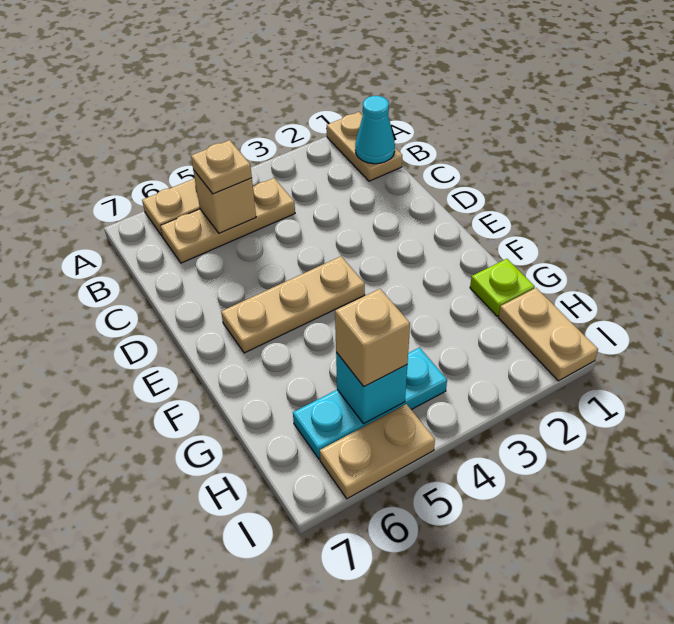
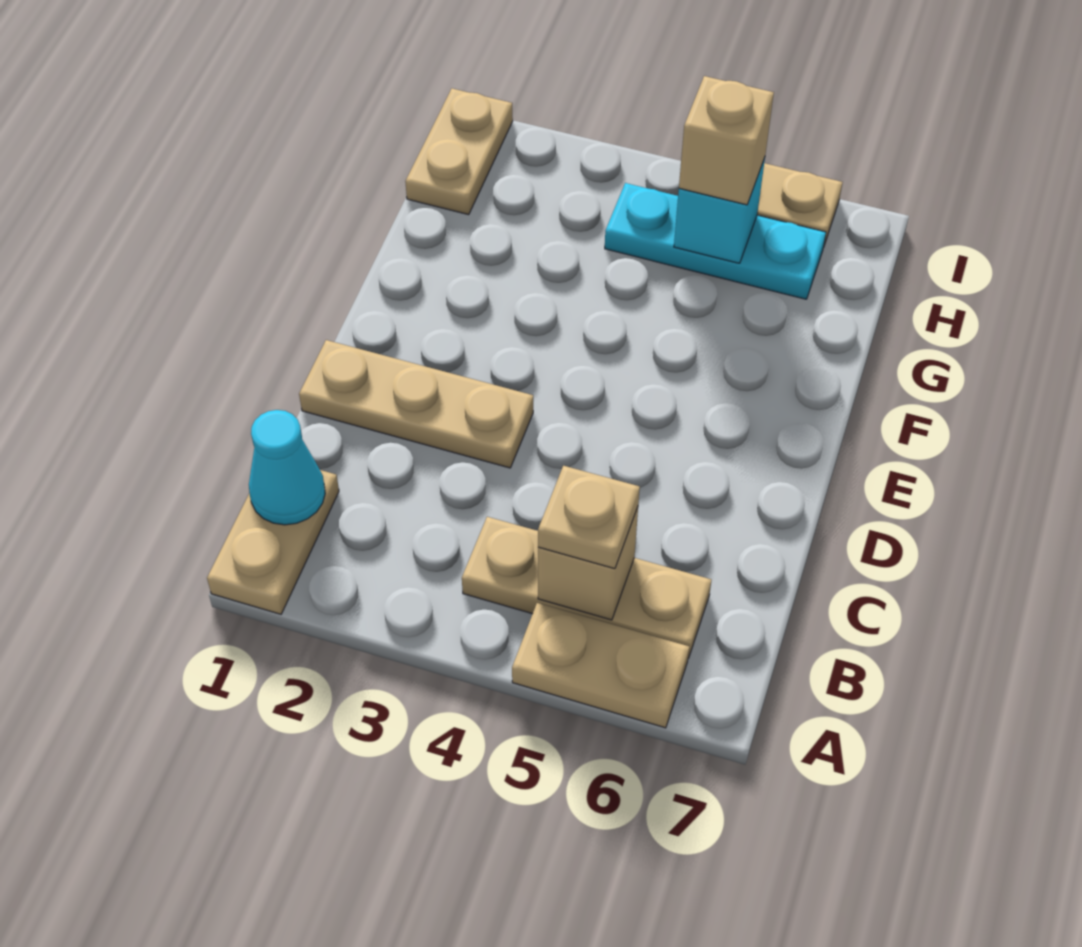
tan 1x3 plate [221,256,365,353] -> tan 1x3 plate moved to [299,340,533,468]
lime 1x1 plate [470,259,535,316] -> none

